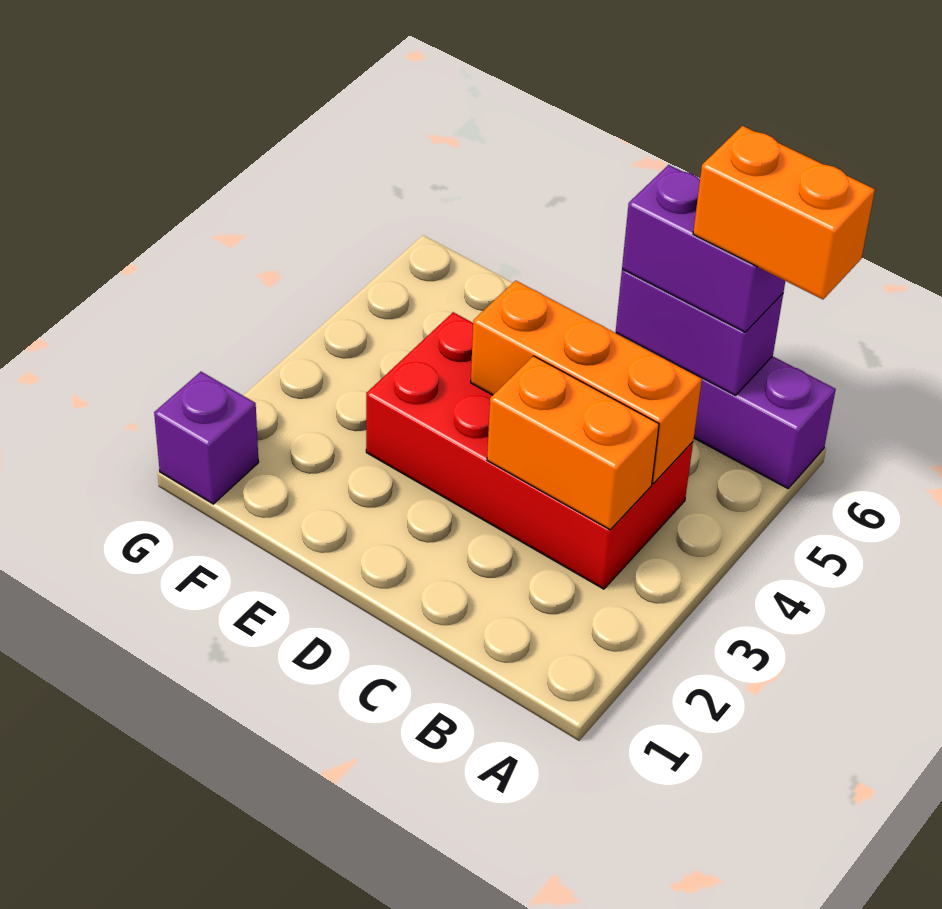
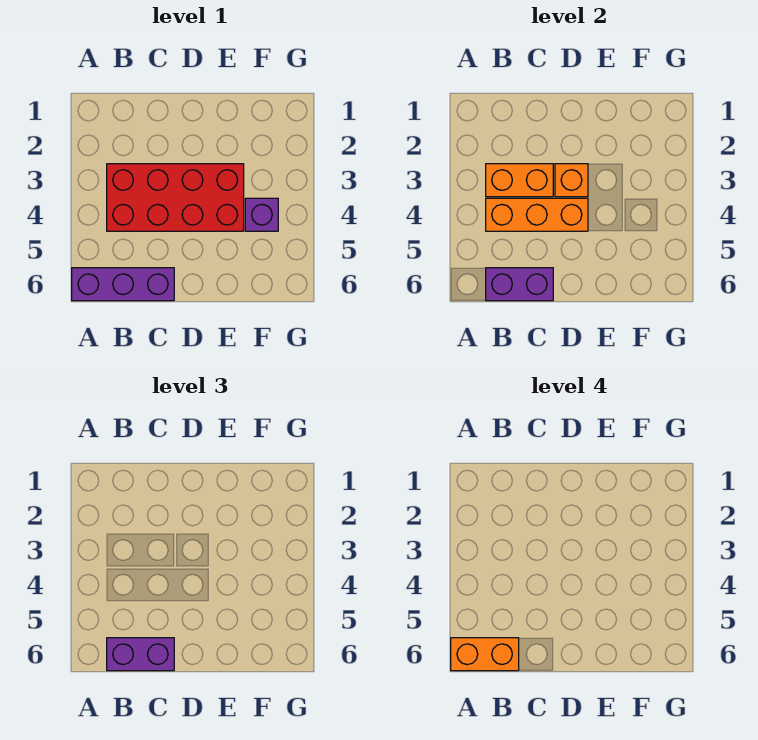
none -> orange 1x1 brick [555,164,588,197]
purple 1x1 brick [154,372,259,504] -> purple 1x1 brick moved to [245,198,278,231]

